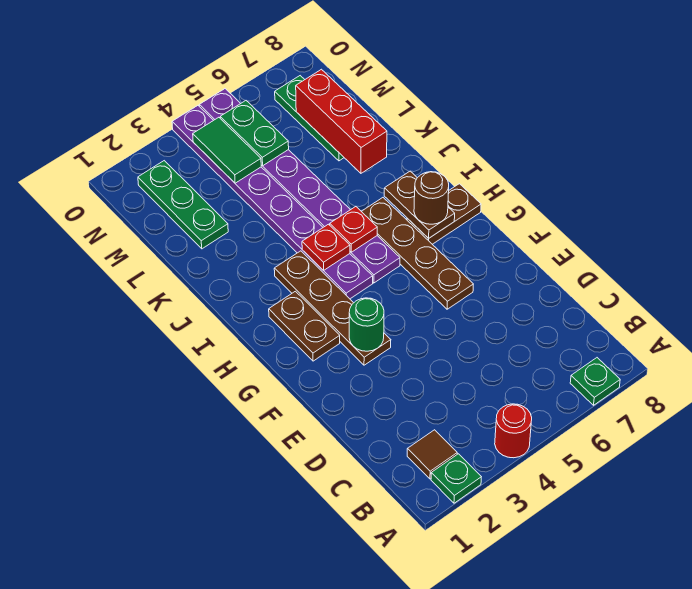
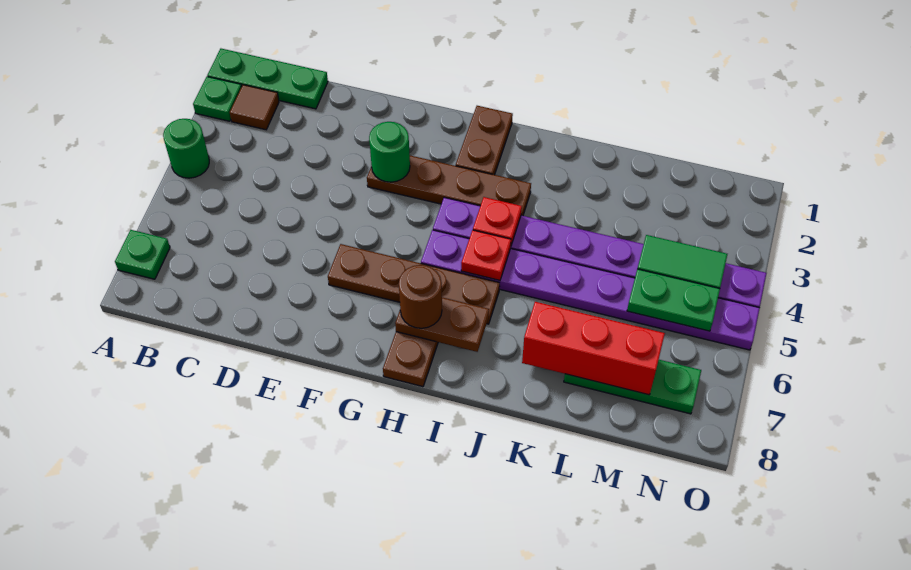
red 1x1 round brick [495,404,532,458] -> green 1x1 round brick [163,119,209,178]
brown 1x2 plate [269,291,340,361] -> brown 1x2 plate turned to [456,106,513,175]
green 1x3 plate [138,161,228,249] -> green 1x3 plate moved to [207,49,328,109]

